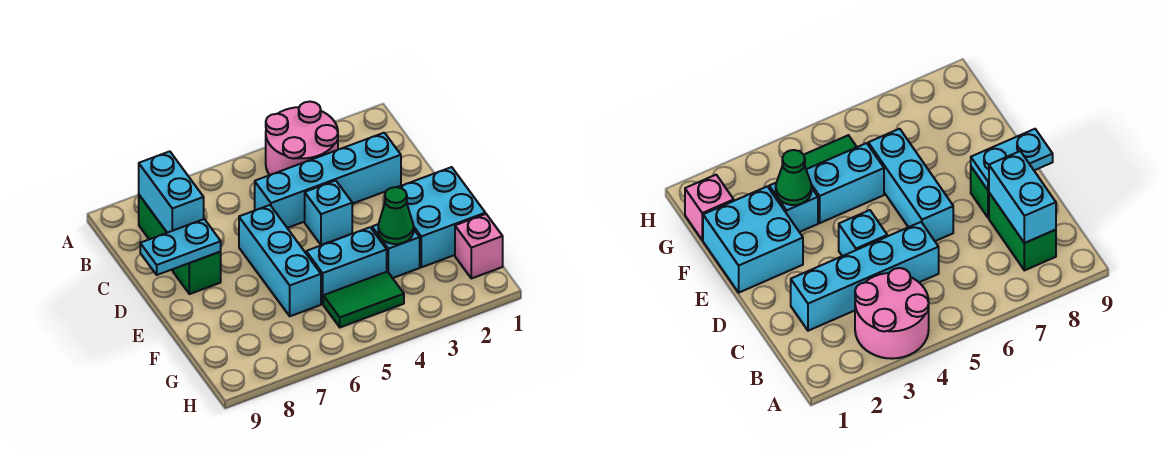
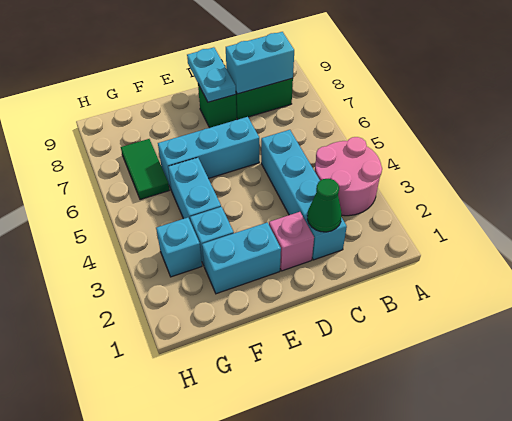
cyan 1x1 brick [305,181,352,245] -> cyan 1x1 brick moved to [156,218,202,277]
cyan 2x2 brick [398,167,485,267] -> cyan 1x2 brick [202,222,281,294]
green 1x1 cone [378,187,413,244] -> green 1x1 cone moved to [307,179,342,232]
pink 1x1 brick [455,214,503,279] -> pink 1x1 brick moved to [269,212,314,271]
green 1x2 tile [323,272,404,327] -> green 1x2 tile moved to [121,139,169,200]

